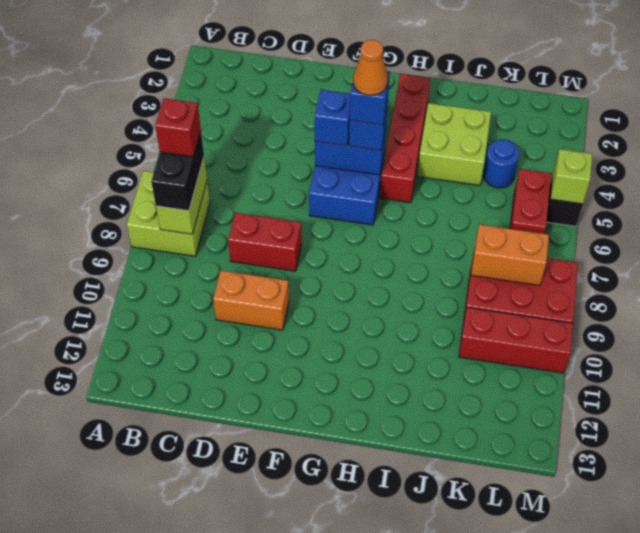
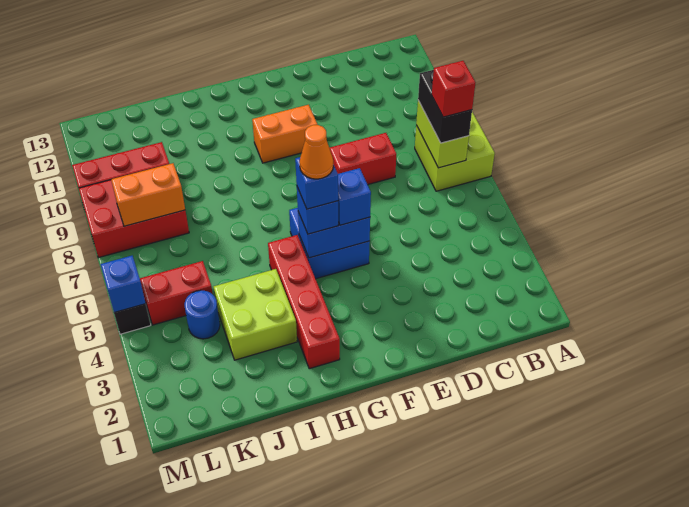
orange 1x2 brick [213,271,289,330] -> orange 1x2 brick moved to [252,105,318,163]
red 1x2 brick [510,169,551,234] -> red 1x2 brick turned to [140,261,213,325]
lime 1x1 brick [551,149,592,204] -> blue 1x1 brick [101,256,146,313]

